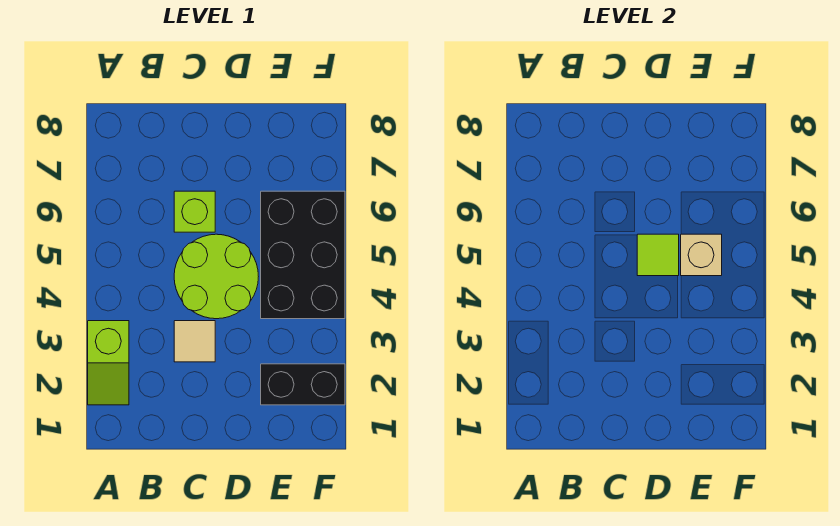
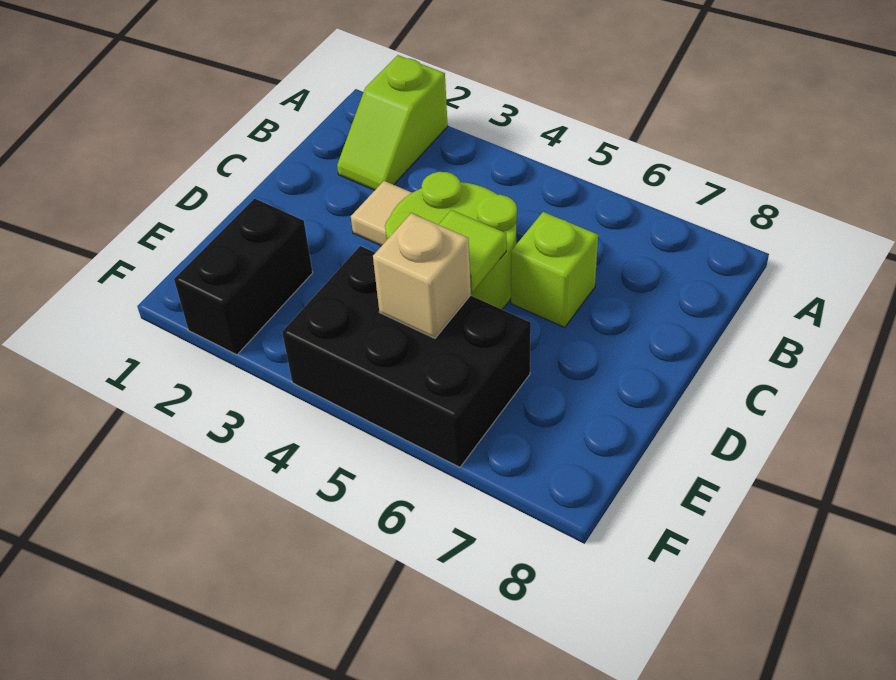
lime 1x2 slope [88,321,129,405] -> lime 1x2 slope turned to [337,55,448,190]

